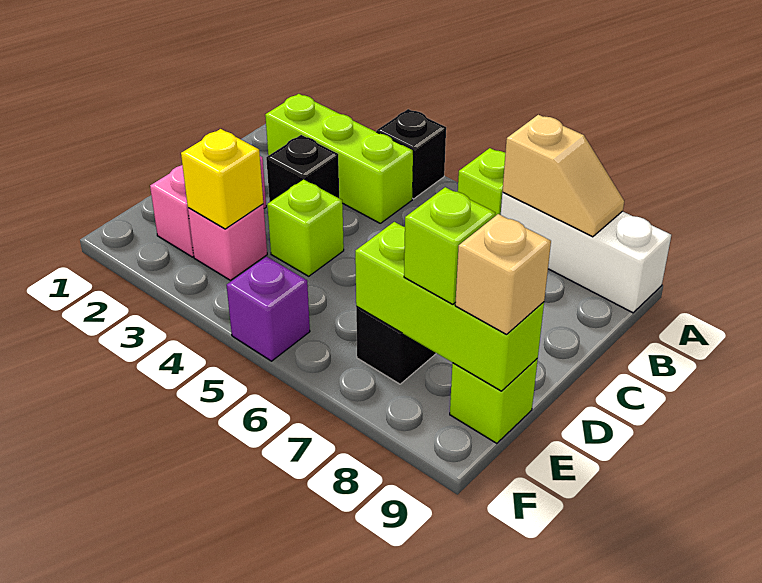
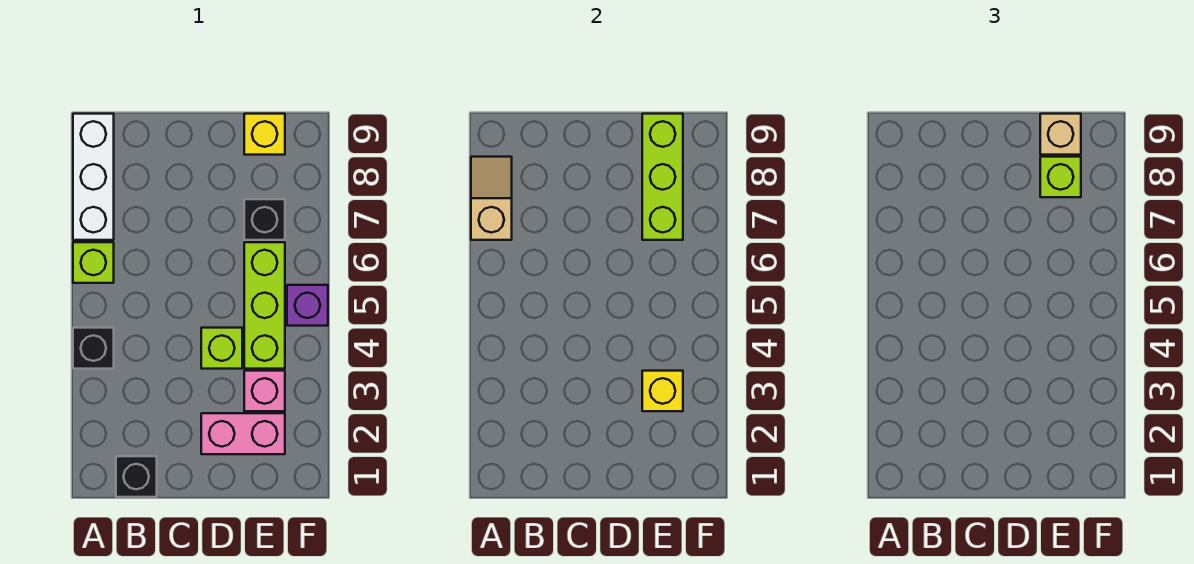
lime 1x3 brick [265,94,413,223] -> lime 1x3 brick moved to [244,242,285,369]
black 1x1 brick [266,135,339,202] -> black 1x1 brick moved to [116,456,157,497]
lime 1x1 brick [450,359,538,443] -> yellow 1x1 brick [244,114,285,155]

